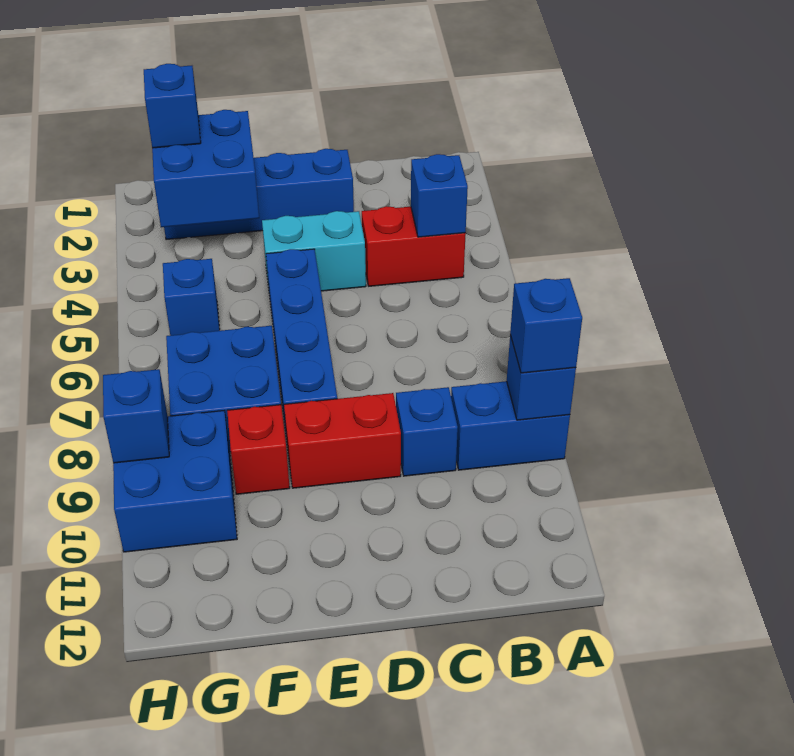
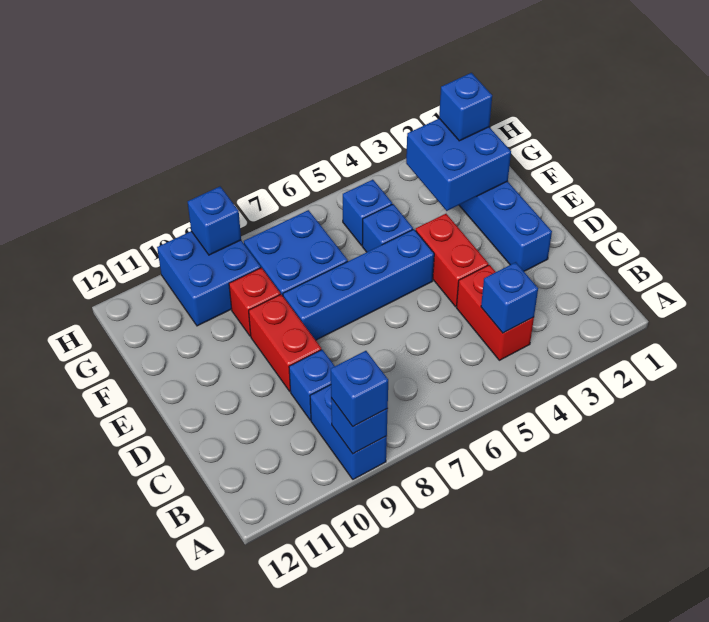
cyan 1x2 brick [262,211,366,291] -> red 1x2 brick [416,214,488,307]
none -> blue 1x1 brick [362,204,413,252]

